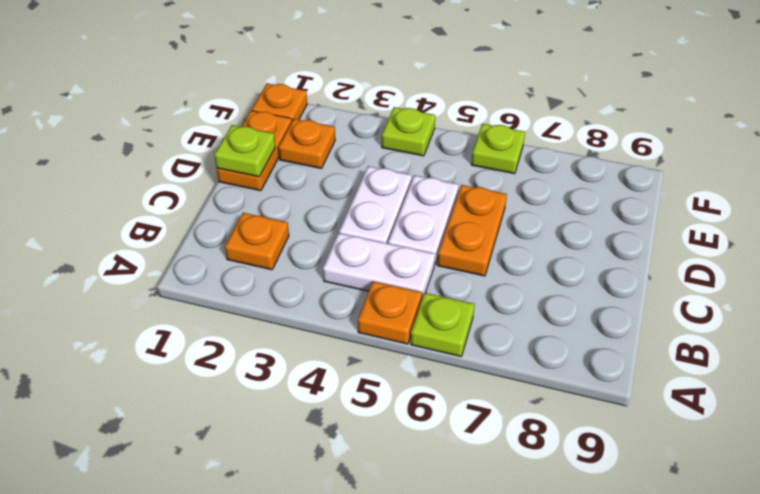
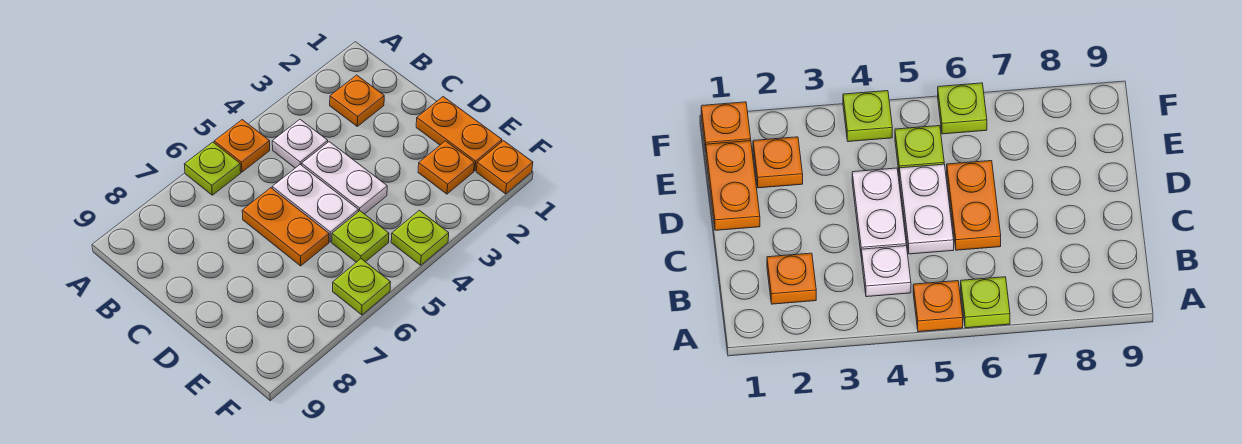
white 1x2 plate [323,233,435,298] -> white 1x1 plate [272,119,328,168]
lime 1x1 plate [214,125,275,177] -> lime 1x1 plate moved to [332,211,389,262]

